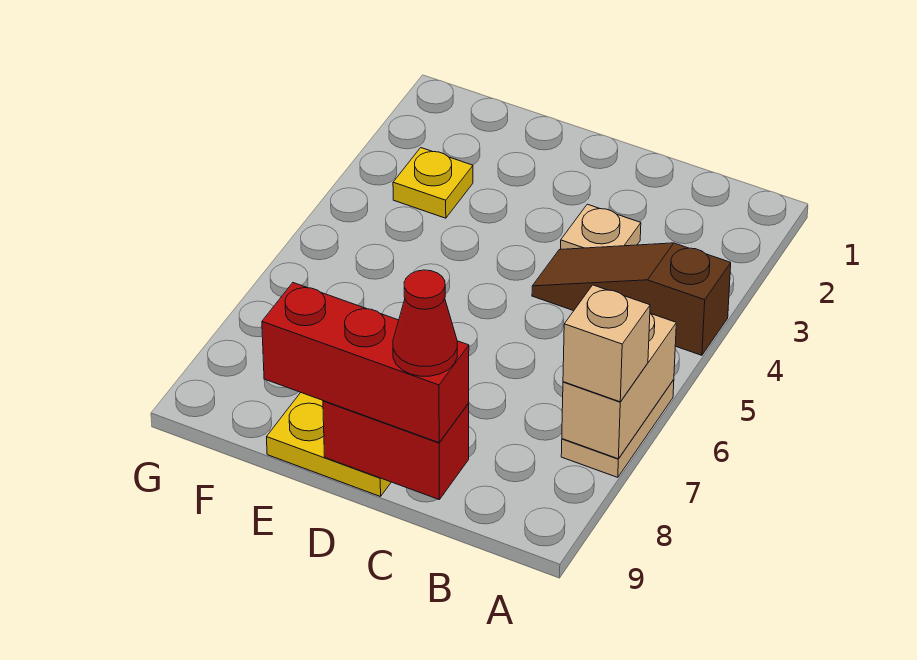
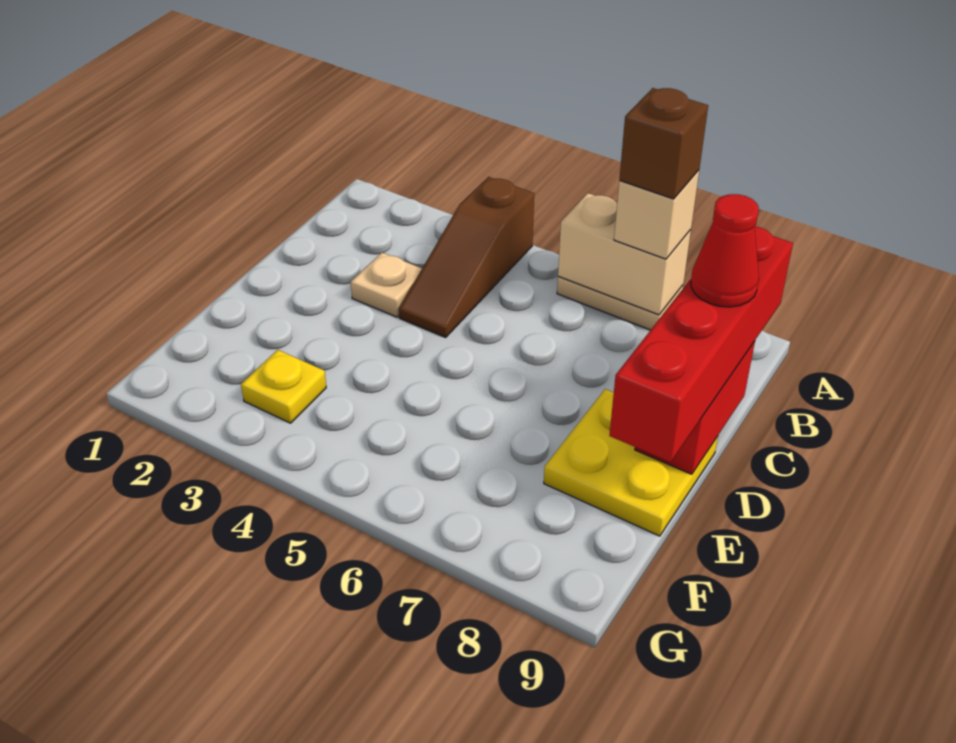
none -> brown 1x1 brick [619,88,708,199]
red 1x3 brick [262,283,469,443] -> red 1x4 brick [609,226,793,462]

